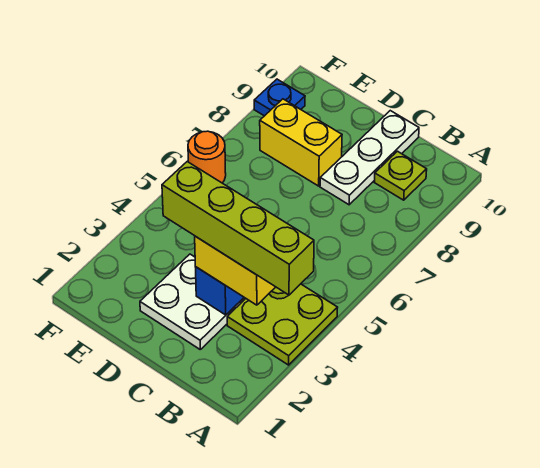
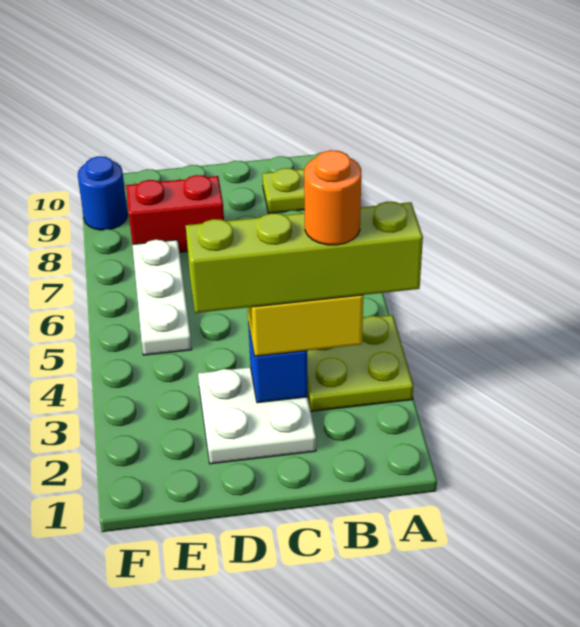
white 1x3 plate [320,111,419,205] -> white 1x3 plate moved to [132,240,192,355]
yellow 1x2 brick [260,99,342,186] -> red 1x2 brick [126,175,224,252]
orange 1x1 round brick [188,131,226,183] -> orange 1x1 round brick moved to [304,150,361,245]
blue 1x1 plate [254,79,305,116] -> blue 1x1 round brick [78,156,128,230]

